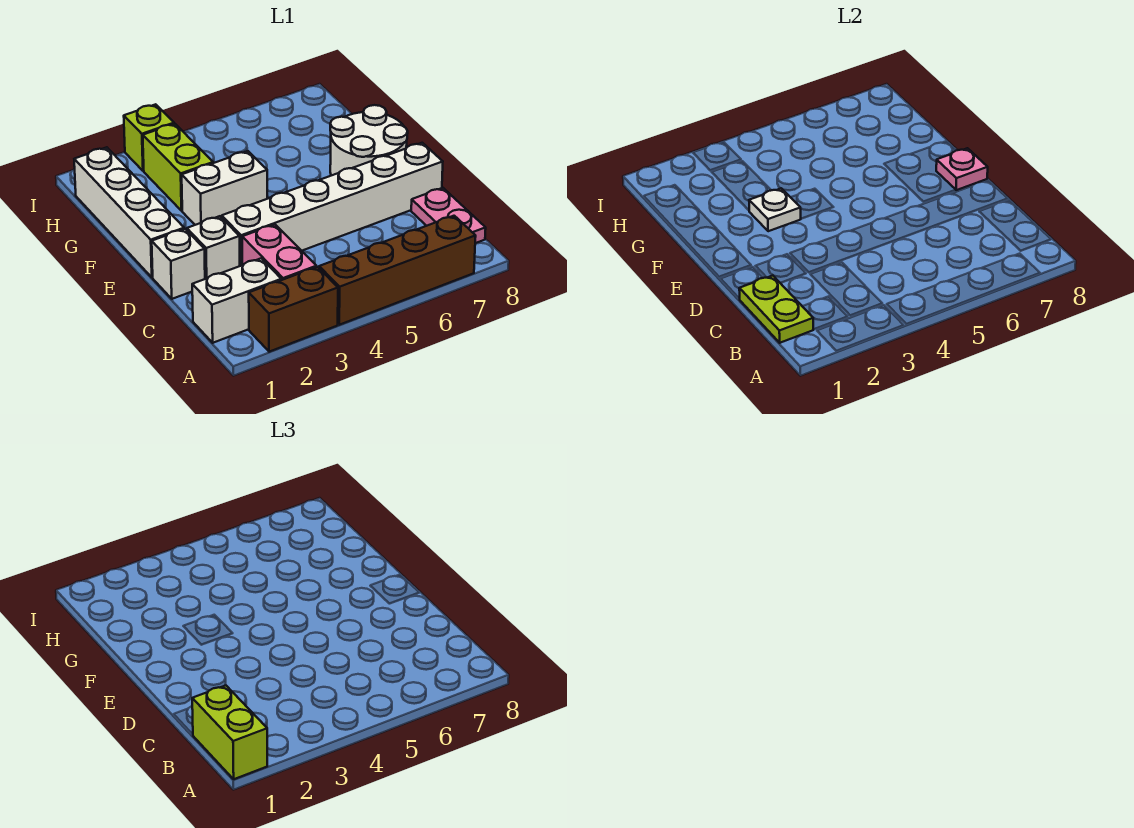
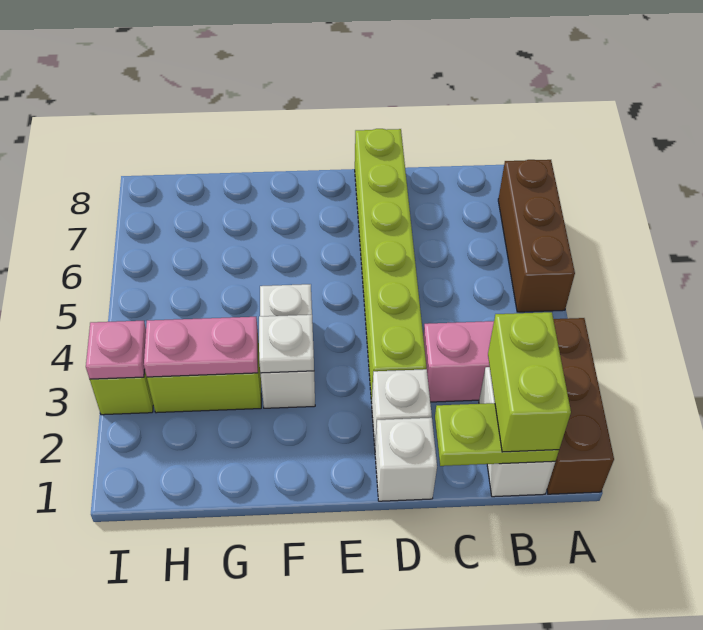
lime 1x2 brick [192,686,267,779] -> lime 1x2 brick turned to [488,312,571,452]
brown 1x2 brick [249,267,338,352] -> brown 1x3 brick [547,318,614,494]
brown 1x4 brick [319,216,476,325] -> brown 1x3 brick [498,160,575,312]
pink 1x2 plate [411,188,486,243] -> pink 1x2 plate moved to [144,317,258,377]
white 1x6 brick [222,143,443,266] -> lime 1x6 brick [355,129,427,403]
white 1x4 brick [74,147,184,277] -> none
white 2x2 round brick [330,105,408,176] -> none
pink 1x1 plate [936,148,988,190] -> pink 1x1 plate moved to [86,321,146,379]

